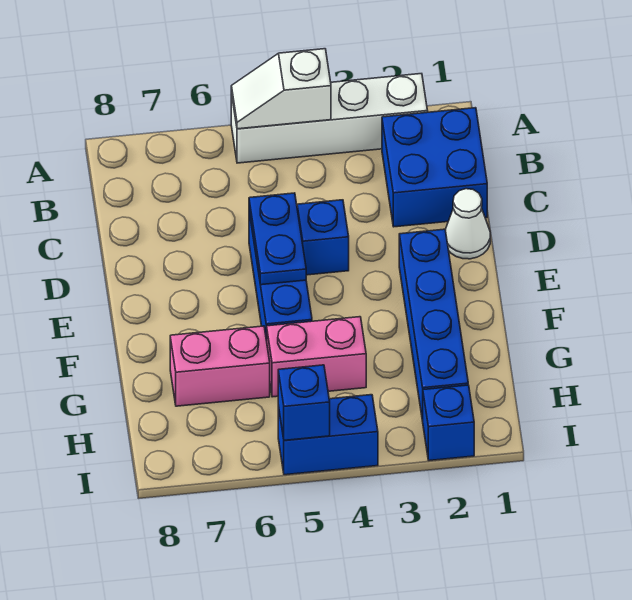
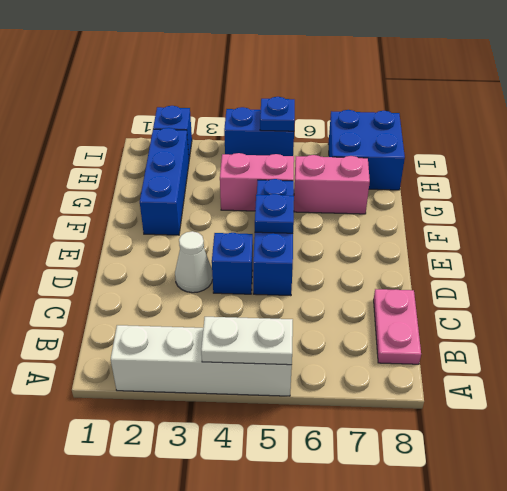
white 1x2 slope [231,49,331,129] -> white 1x2 plate [201,317,293,365]
blue 2x2 brick [382,108,487,227] -> blue 2x2 brick moved to [328,110,405,190]
none -> pink 1x2 plate [374,289,421,364]
white 1x1 cone [445,189,490,259] -> white 1x1 cone moved to [175,231,213,293]
blue 1x2 plate [249,193,306,285] -> blue 1x1 plate [255,194,294,233]
blue 1x4 brick [399,229,468,421] -> blue 1x3 brick [140,128,189,235]
blue 1x1 brick [278,365,330,440] -> blue 1x1 plate [260,97,295,131]

